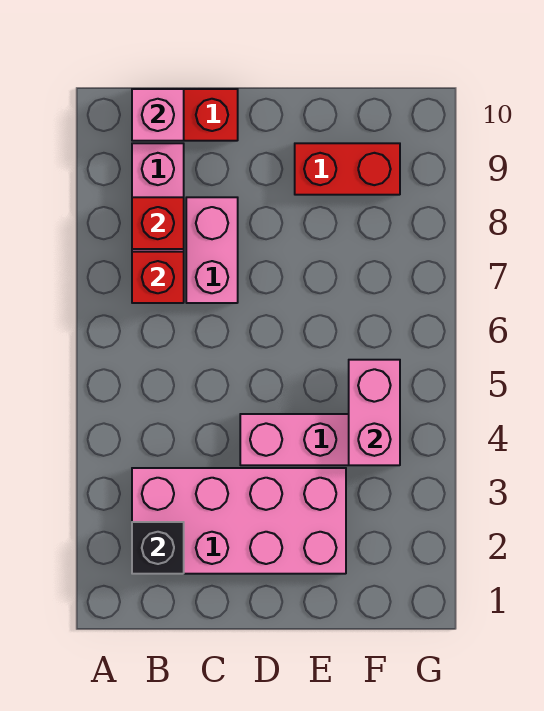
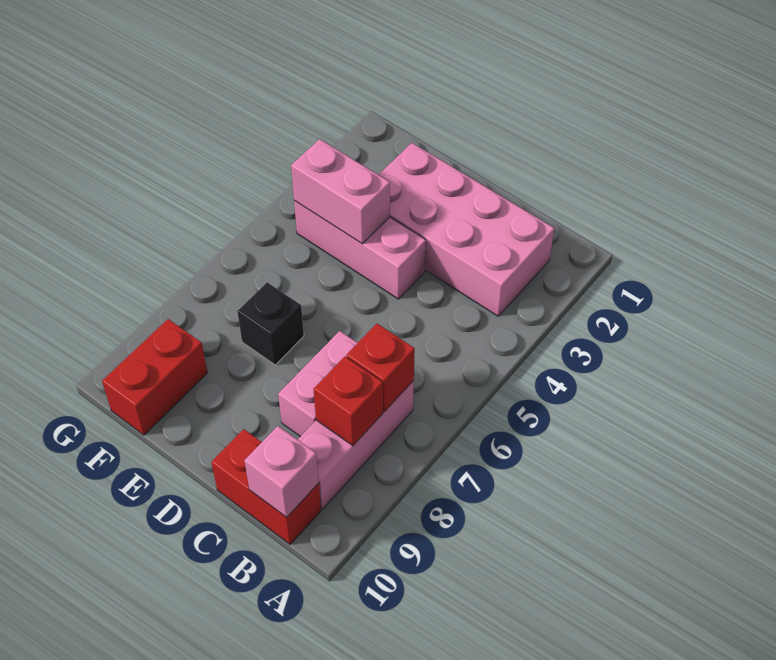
black 1x1 brick [132,522,184,574] -> black 1x1 brick moved to [237,282,304,365]
red 1x2 brick [295,143,400,195] -> red 1x2 brick turned to [102,319,208,435]
pink 1x2 brick [349,360,400,465] -> pink 1x2 brick turned to [291,139,390,244]

